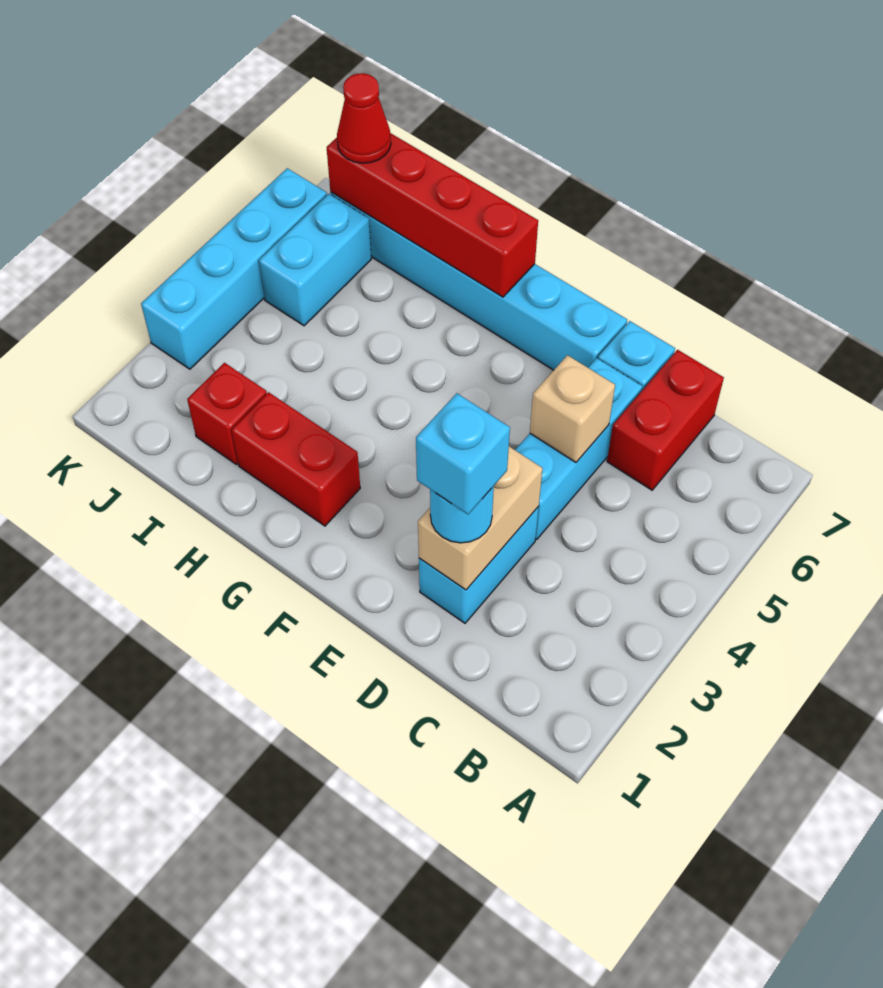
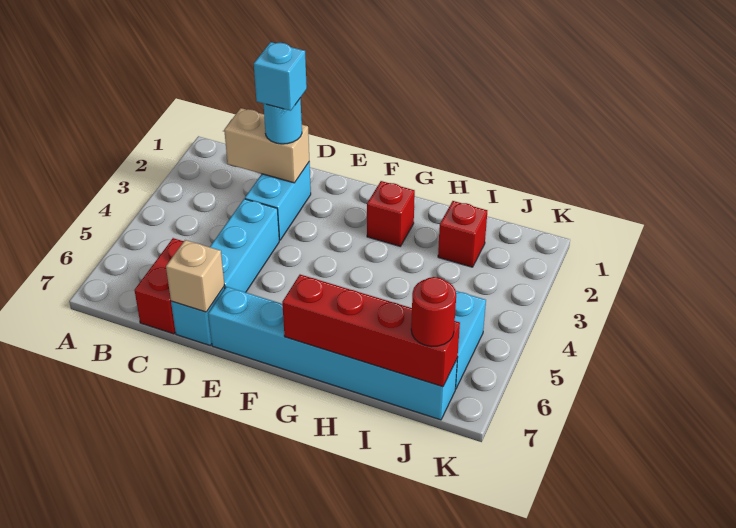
tan 1x2 brick [418,447,543,590] -> tan 1x2 brick turned to [224,108,309,183]
tan 1x1 brick [530,355,615,462] -> tan 1x1 brick moved to [166,240,224,312]
red 1x2 brick [232,392,360,526] -> red 1x1 brick [367,181,415,246]
red 1x1 cone [337,73,391,163] -> red 1x1 round brick [411,277,456,347]
cyan 1x4 brick [141,168,327,369] -> none

